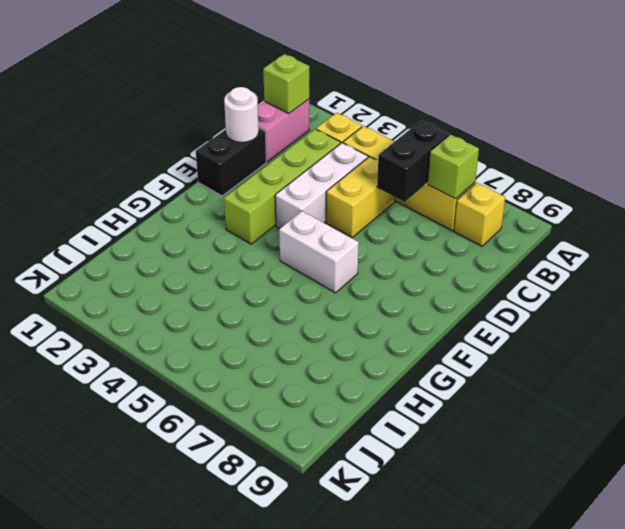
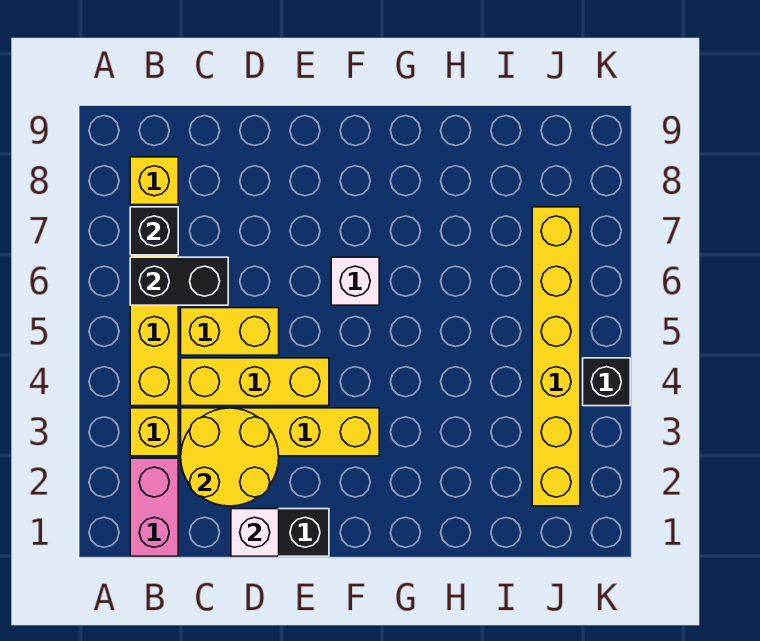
pink 1x2 brick [258,99,309,162] -> pink 1x2 brick turned to [130,458,178,556]
lime 1x1 brick [263,54,309,113] -> none
lime 1x1 brick [428,135,479,199] -> black 1x1 brick [130,207,178,255]
none -> yellow 2x2 round brick [181,408,279,506]
lime 1x4 brick [224,129,341,244] -> yellow 1x4 brick [181,408,379,456]
white 1x3 brick [275,143,368,228] -> yellow 1x3 brick [181,358,329,406]
white 1x1 round brick [224,87,259,142] -> white 1x1 brick [231,509,279,556]
white 1x2 brick [279,211,359,293] -> white 1x1 brick [331,257,379,305]
none -> yellow 1x6 brick [532,207,580,506]
none -> black 1x1 brick [583,358,630,406]

